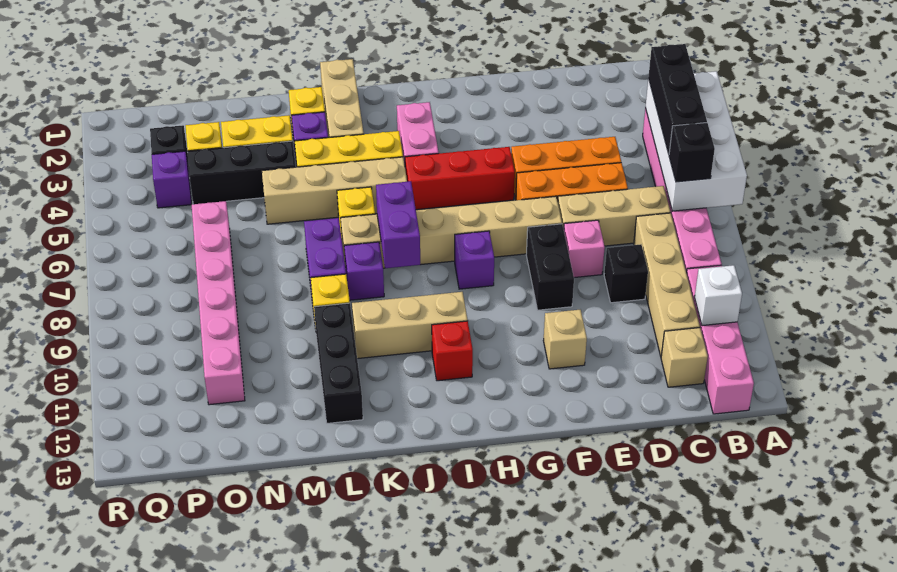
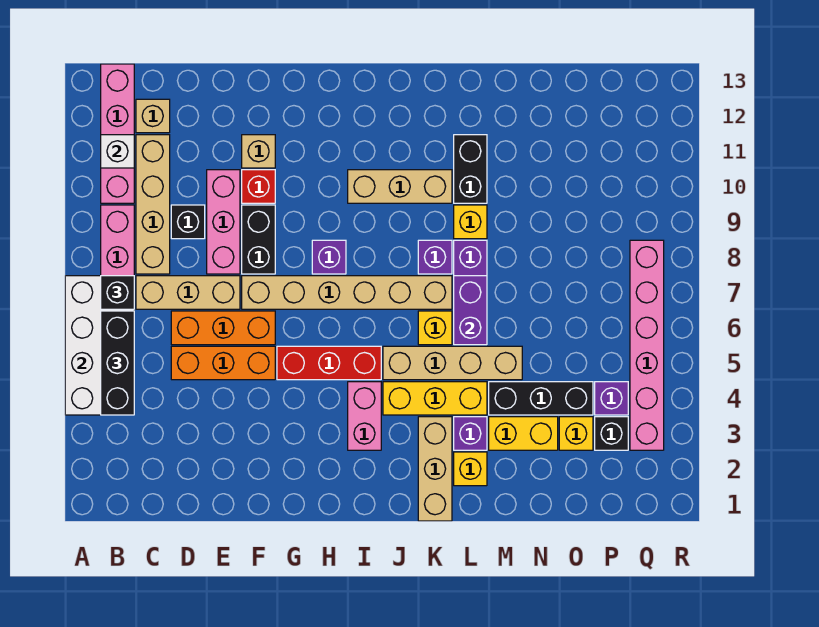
pink 1x1 brick [564,220,605,278] -> pink 1x3 brick [207,170,240,274]
red 1x1 brick [432,321,473,381] -> red 1x1 brick moved to [242,170,275,203]
purple 1x2 brick [376,181,420,268] -> purple 1x2 brick moved to [454,276,487,345]
black 1x3 brick [314,303,363,423] -> black 1x2 brick [454,135,487,203]
pink 1x6 brick [192,201,245,405] -> pink 1x6 brick moved to [630,240,664,450]

